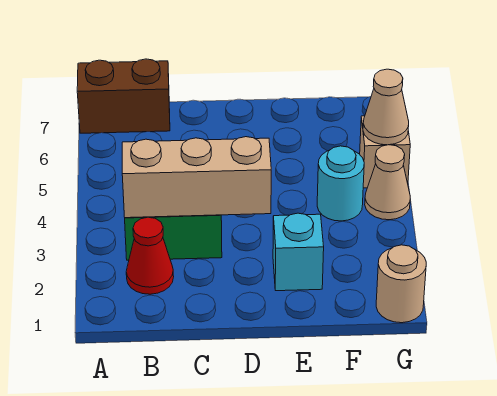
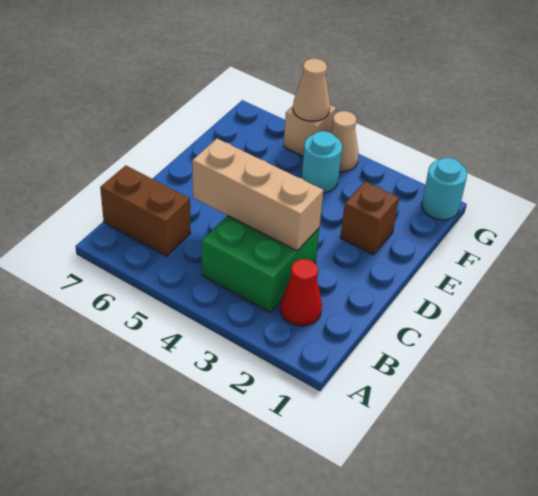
brown 1x2 brick [77,59,170,133] -> brown 1x2 brick turned to [100,166,191,256]
tan 1x3 brick [122,137,271,218] -> tan 1x3 brick turned to [192,139,323,251]
cyan 1x1 brick [273,213,324,291] -> brown 1x1 brick [340,182,399,255]
tan 1x1 round brick [376,245,426,323] -> cyan 1x1 round brick [422,157,467,220]

